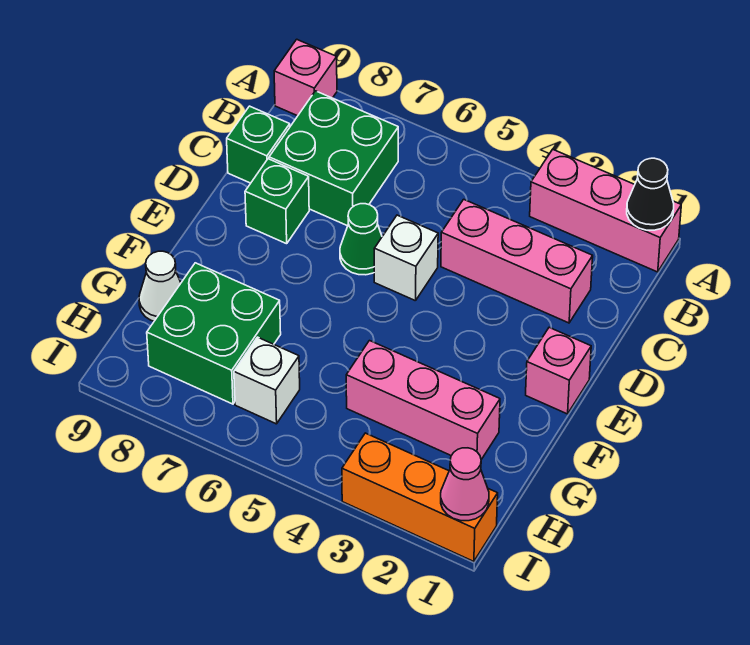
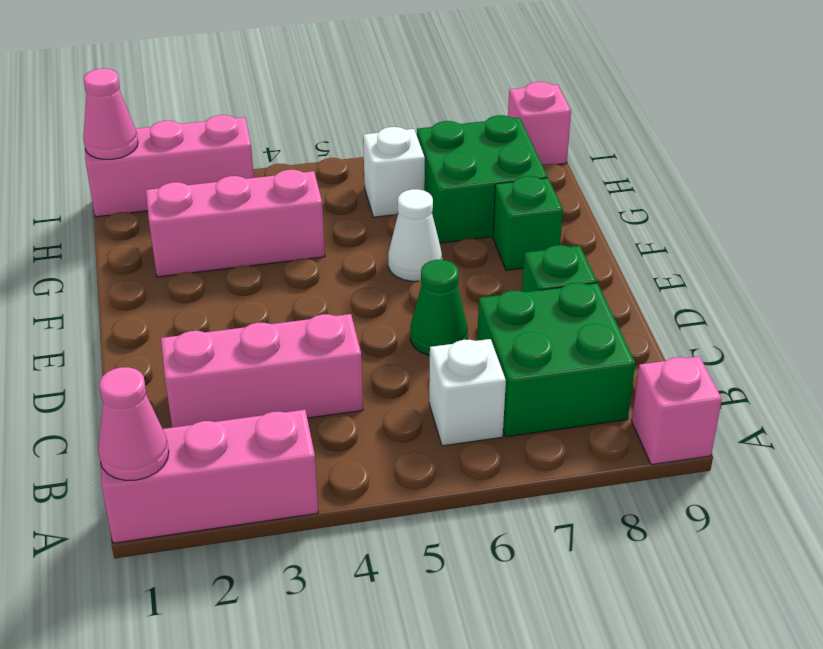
black 1x1 cone [627,158,674,230] -> pink 1x1 cone [98,367,169,480]
green 1x1 brick [227,106,290,183] -> green 1x1 brick moved to [493,176,563,270]
white 1x1 brick [374,215,438,301] -> white 1x1 brick moved to [429,339,506,446]
pink 1x1 brick [526,327,591,414] -> pink 1x1 brick moved to [508,82,571,165]
white 1x1 cone [139,251,181,321] -> white 1x1 cone moved to [388,189,442,281]
orange 1x3 brick [342,433,498,562] -> pink 1x3 brick [85,115,254,217]

